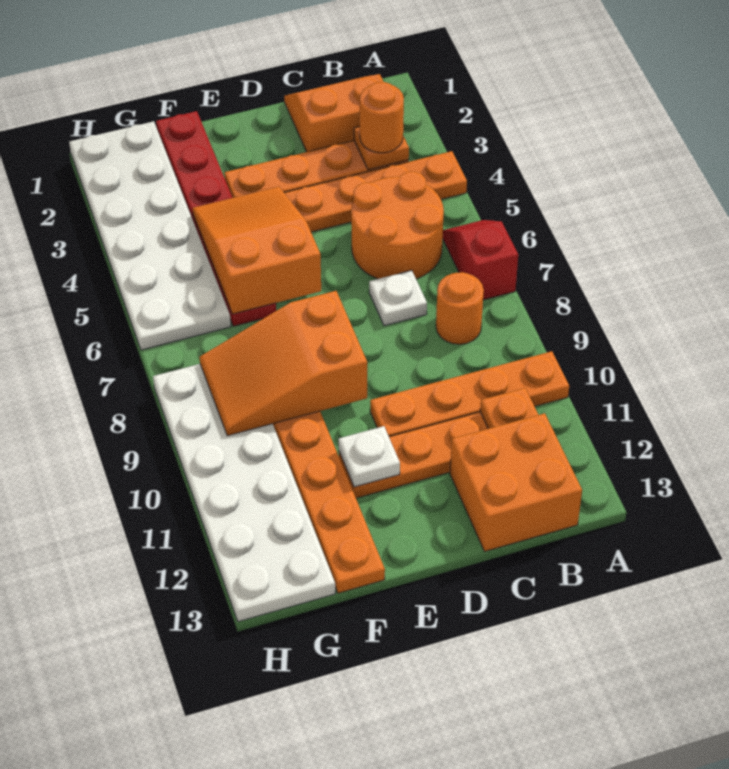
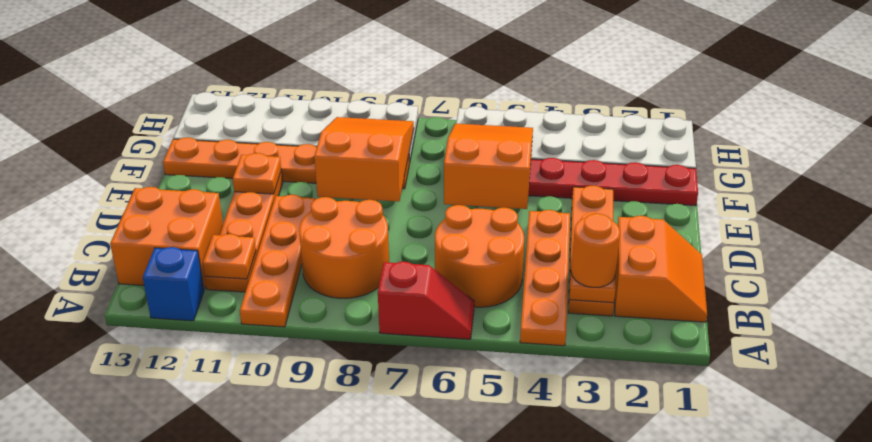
none -> blue 1x1 brick [143,247,204,321]
orange 1x1 round brick [436,272,484,344] -> orange 2x2 round brick [299,197,389,298]
white 1x1 plate [369,270,427,326] -> none
orange 2x3 slope [193,187,321,314] -> orange 2x3 slope turned to [444,124,533,209]
white 1x1 plate [339,426,400,487] -> orange 1x1 plate [233,153,281,194]

